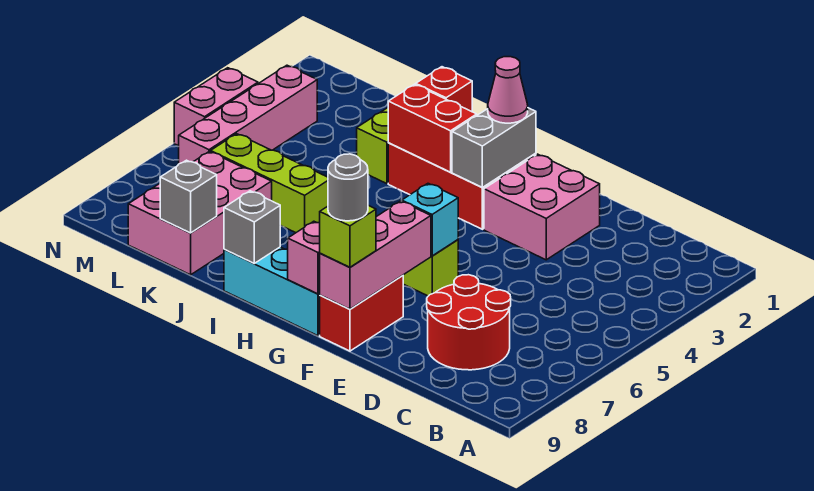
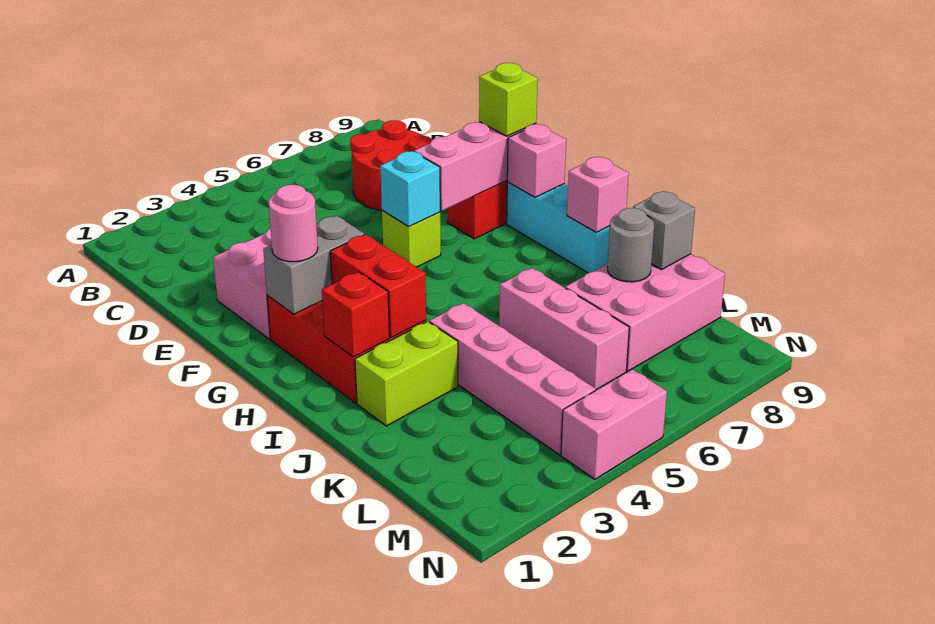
grey 1x1 round brick [328,154,368,221] -> grey 1x1 round brick moved to [607,208,654,282]
pink 1x1 cone [488,57,528,123] -> pink 1x1 round brick [269,185,318,262]
grey 1x1 brick [224,191,280,263] -> pink 1x1 brick [567,157,629,232]
lime 1x3 brick [211,134,328,233] -> pink 1x3 brick [499,268,629,390]
pink 1x4 brick [179,65,317,164] -> pink 1x4 brick turned to [430,303,596,455]

